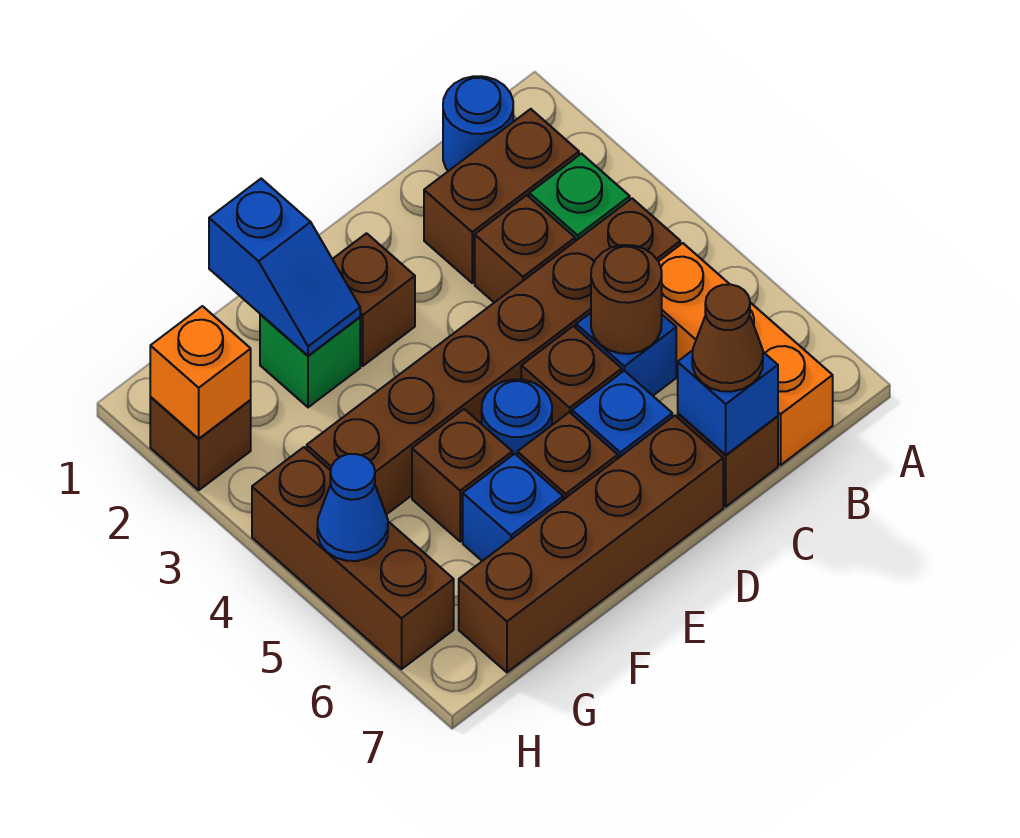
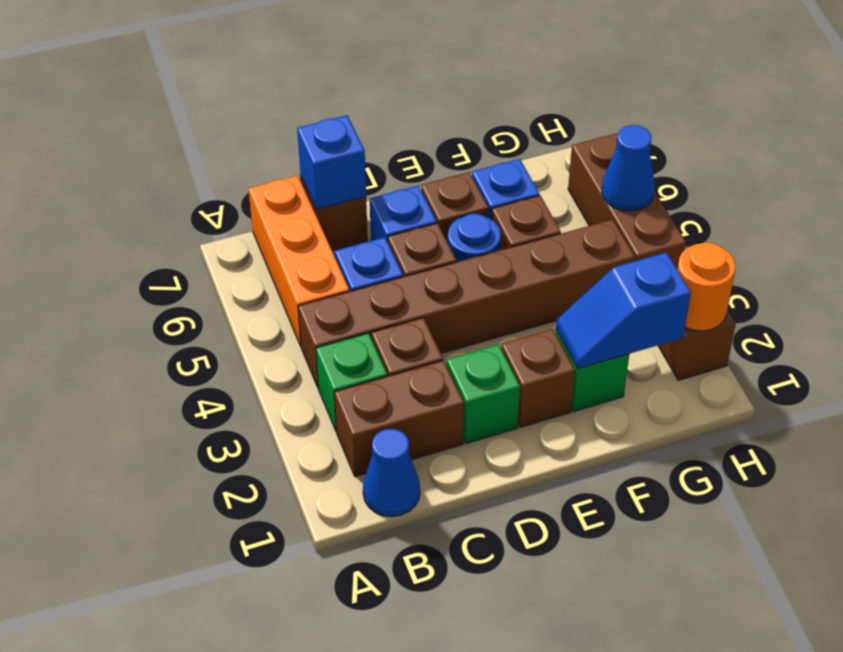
blue 1x1 round brick [443,76,513,171] -> blue 1x1 cone [363,429,420,517]
brown 1x1 round brick [591,245,662,354] -> none
brown 1x1 cone [692,284,763,392] -> none
none -> green 1x1 brick [447,345,520,443]
brown 1x4 brick [459,416,723,672] -> none
blue 1x2 slope [209,179,360,356] -> blue 1x2 slope turned to [556,253,691,369]
orange 1x1 brick [150,306,251,439] -> orange 1x1 round brick [677,243,735,331]

